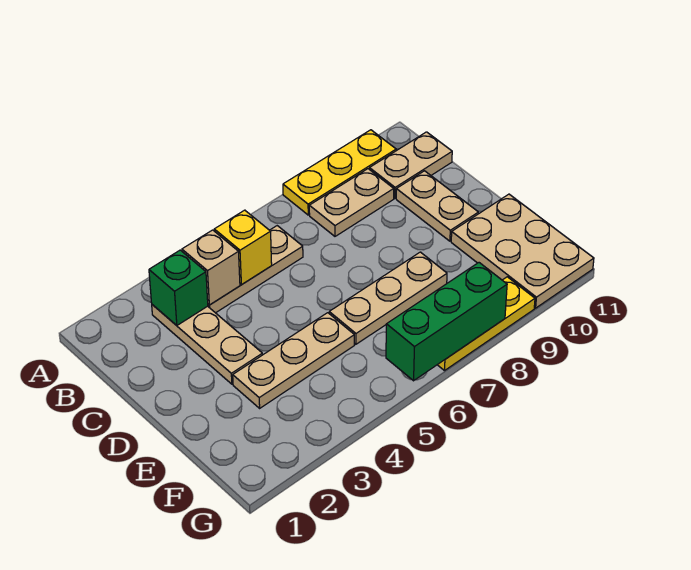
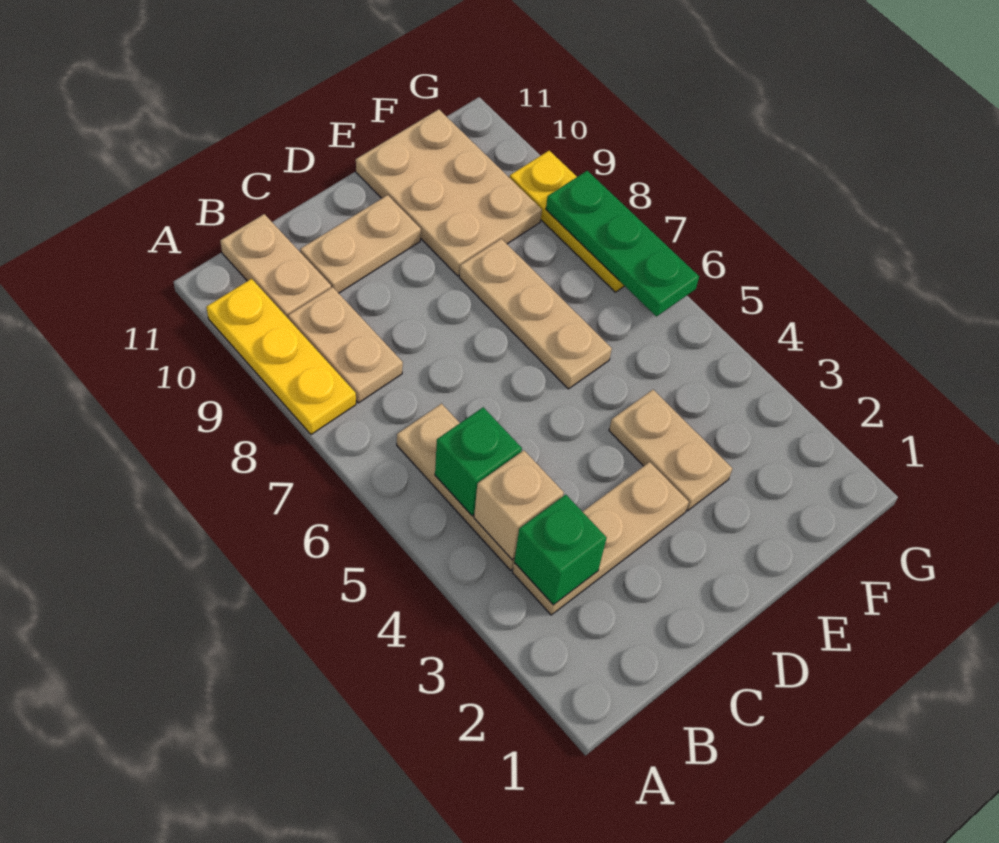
yellow 1x1 brick [214,210,272,285] -> green 1x1 brick [435,407,522,516]
tan 1x3 plate [233,313,354,408] -> tan 1x2 plate [609,390,733,511]
tan 2x3 plate [451,194,594,308] -> tan 2x3 plate turned to [356,109,542,276]
green 1x3 brick [386,263,507,381] -> green 1x3 plate [546,171,699,317]

